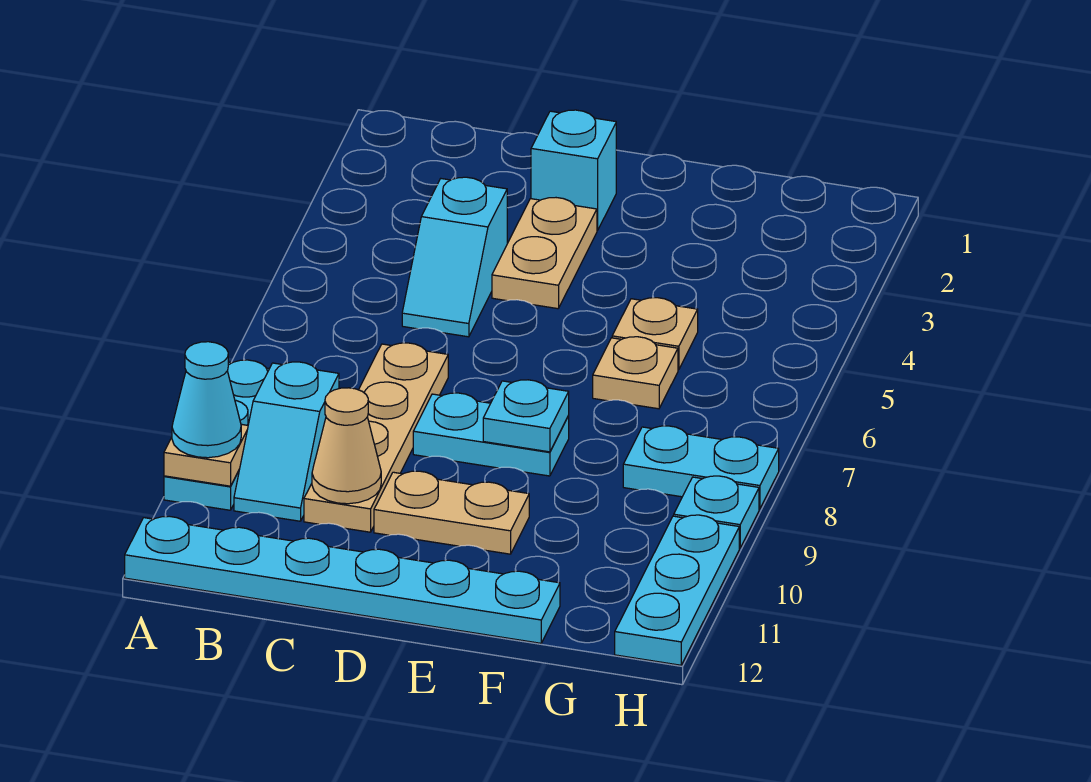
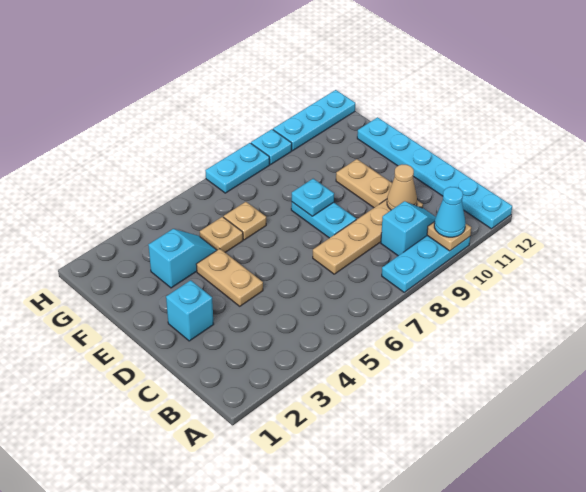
cyan 1x2 slope [402,177,507,337] -> cyan 1x2 slope moved to [148,229,217,288]
tan 1x2 plate [492,198,597,309] -> tan 1x2 plate turned to [196,249,263,306]
cyan 1x2 plate [623,426,779,509] -> cyan 1x2 plate turned to [205,143,270,193]

